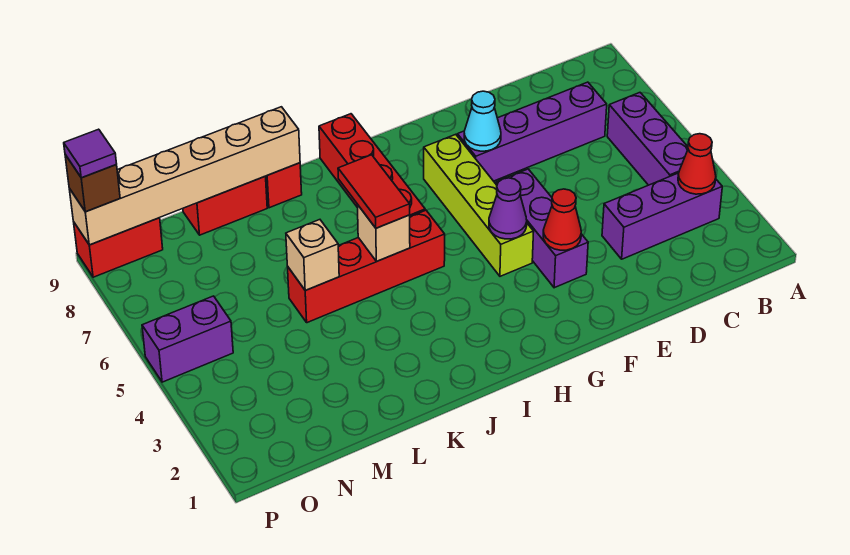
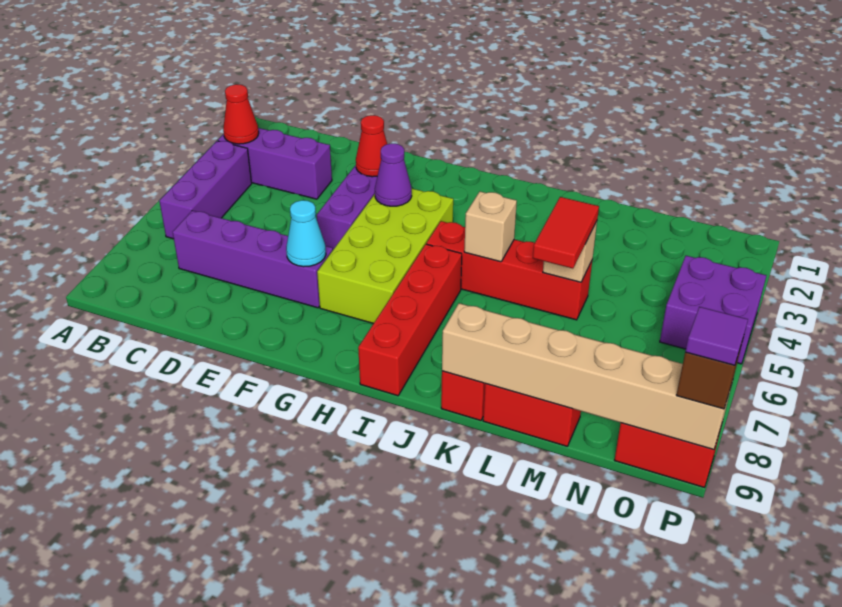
lime 1x4 brick [424,134,534,276] -> lime 2x4 brick [317,189,453,324]
red 1x2 tile [338,155,410,228] -> red 1x2 tile moved to [533,197,599,268]
purple 1x2 brick [142,296,233,382] -> purple 2x2 brick [660,256,766,364]

